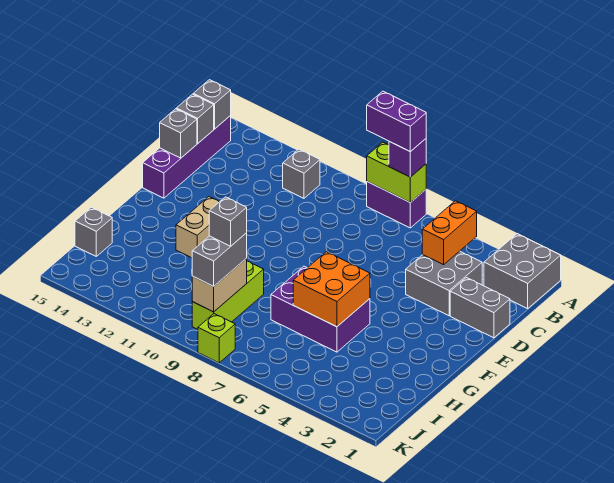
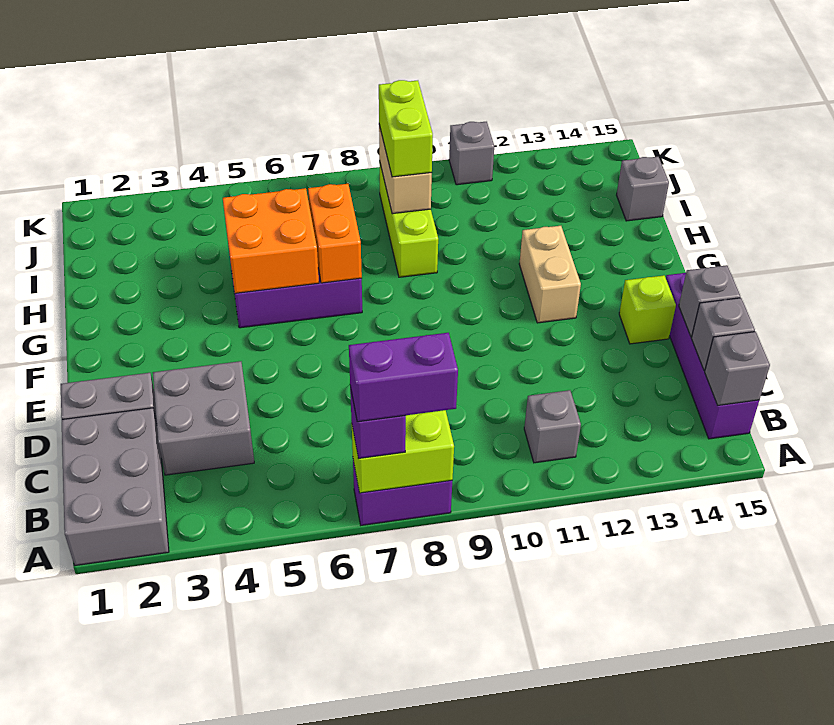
grey 2x2 brick [484,234,561,309] -> grey 2x3 brick [62,408,169,565]
orange 1x2 brick [422,201,477,265] -> orange 1x2 brick moved to [308,184,362,283]
grey 1x2 brick [192,233,247,286] -> lime 1x2 brick [379,80,433,177]
grey 1x1 brick [209,197,247,246] -> grey 1x1 brick moved to [449,122,494,185]
lime 1x1 brick [198,314,235,363] -> lime 1x1 brick moved to [619,275,676,344]

